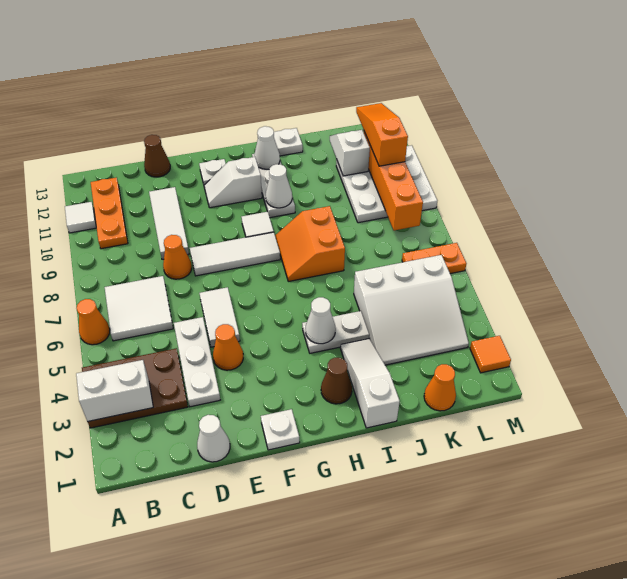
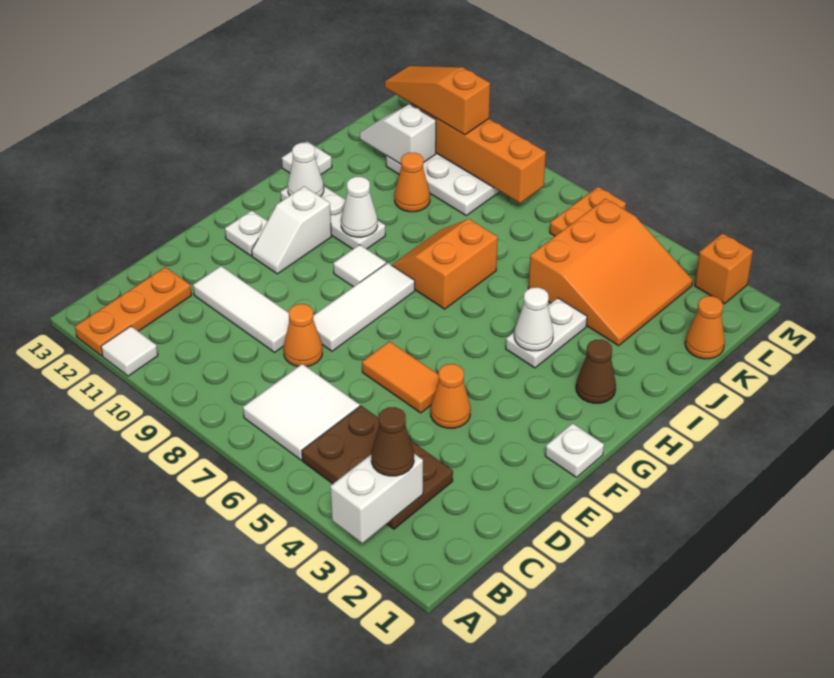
brown 2x3 plate [82,348,188,428] -> brown 2x3 plate turned to [302,406,453,529]
orange 1x1 cone [77,299,110,345] -> orange 1x1 cone moved to [395,153,430,212]
orange 1x3 plate [91,178,128,249] -> orange 1x3 plate turned to [75,267,192,356]
white 1x1 cone [197,415,230,462] -> none
white 1x3 plate [174,317,220,407] -> none
brown 1x1 cone [144,135,170,177] -> brown 1x1 cone moved to [371,407,414,476]
white 1x2 tile [199,287,240,347] -> orange 1x2 tile [362,341,439,413]
orange 2x2 slope [275,206,345,281] -> orange 2x2 slope turned to [392,219,498,309]
white 1x3 slope [340,339,400,428] -> none
white 3x3 slope [354,255,469,365] -> orange 3x3 slope [528,199,693,346]
orange 1x1 tile [470,336,511,373] -> orange 1x1 brick [695,233,753,304]

